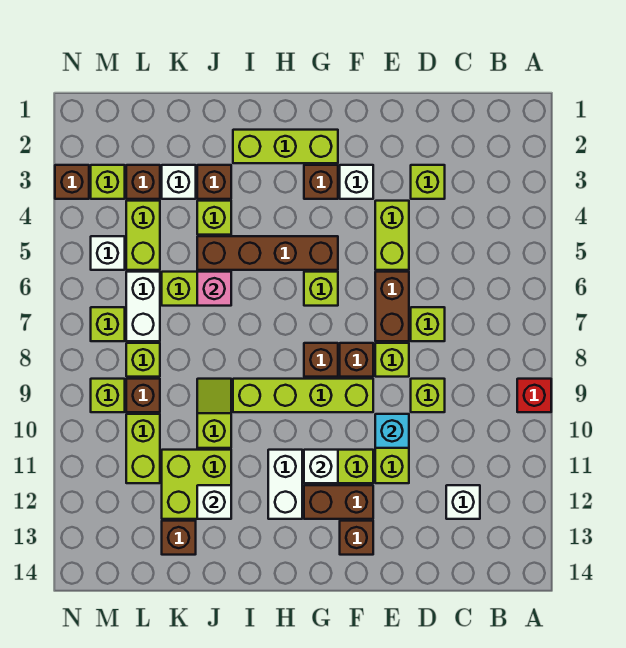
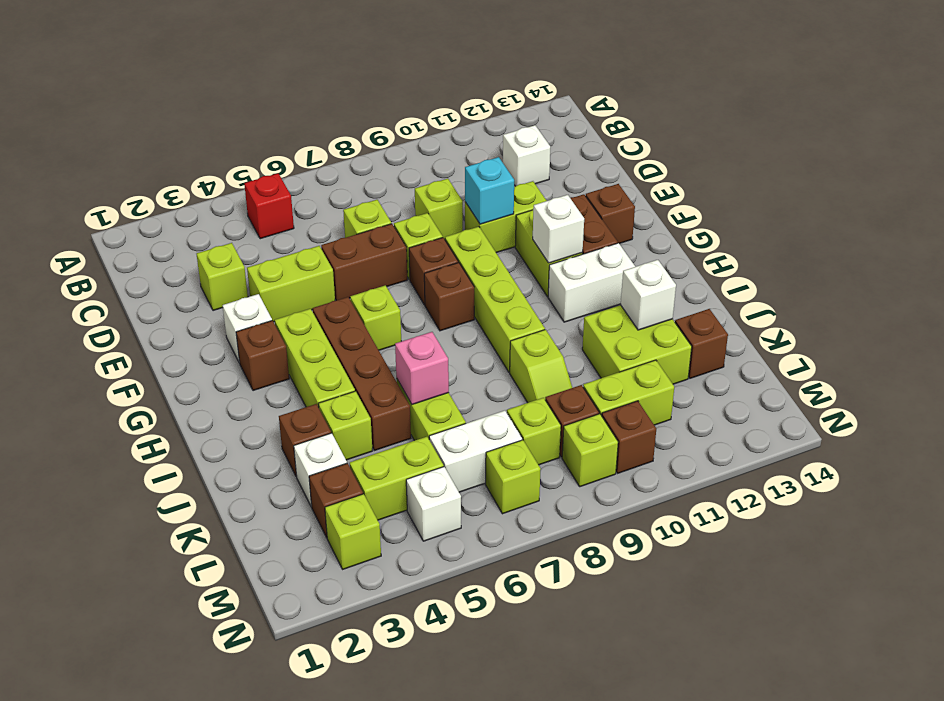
red 1x1 brick [517,379,551,412] -> red 1x1 brick moved to [244,173,294,239]
lime 1x3 brick [233,130,338,163] -> lime 1x3 brick moved to [275,309,355,407]
lime 1x2 slope [197,379,231,448] -> lime 1x2 slope turned to [510,330,572,403]
brown 1x1 brick [55,165,89,199] -> brown 1x1 brick moved to [602,401,656,473]

